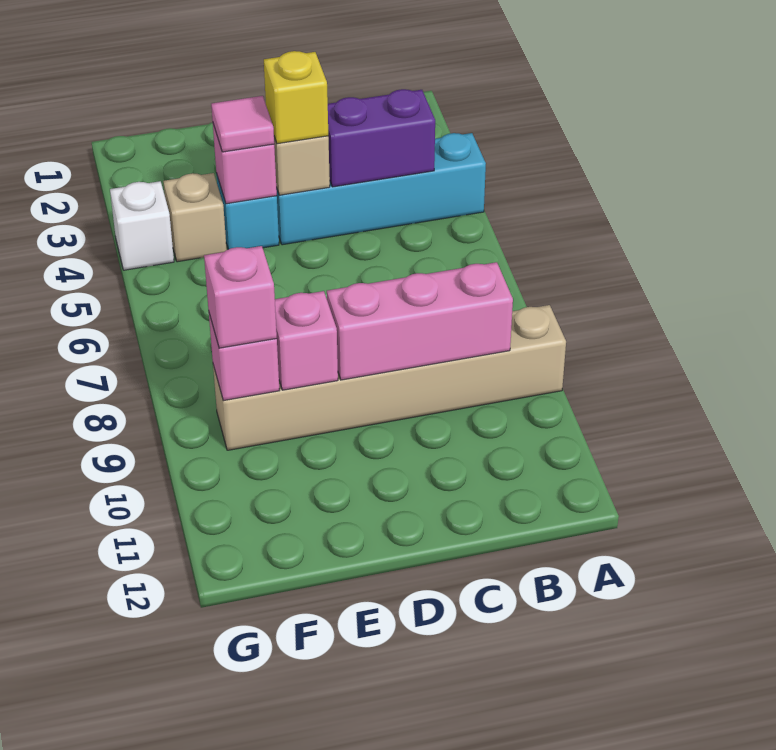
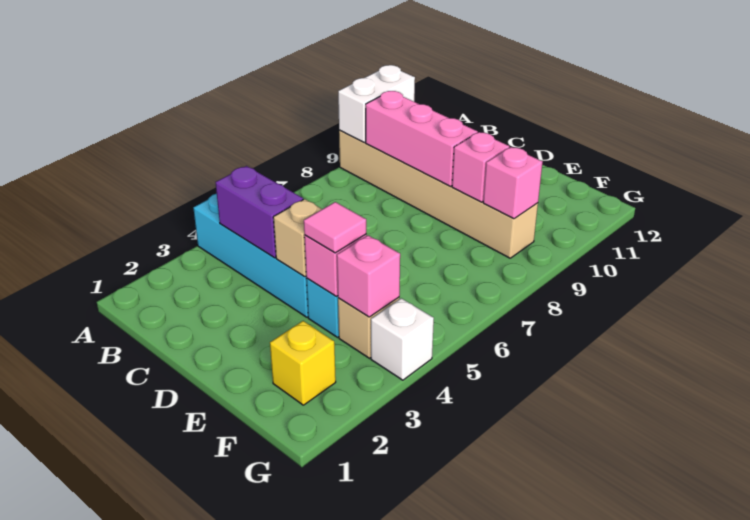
none -> white 1x2 brick [338,65,415,143]
yellow 1x1 brick [264,51,328,144] -> yellow 1x1 brick moved to [270,321,336,405]
pink 1x1 brick [204,246,277,348] -> pink 1x1 brick moved to [337,235,400,317]

